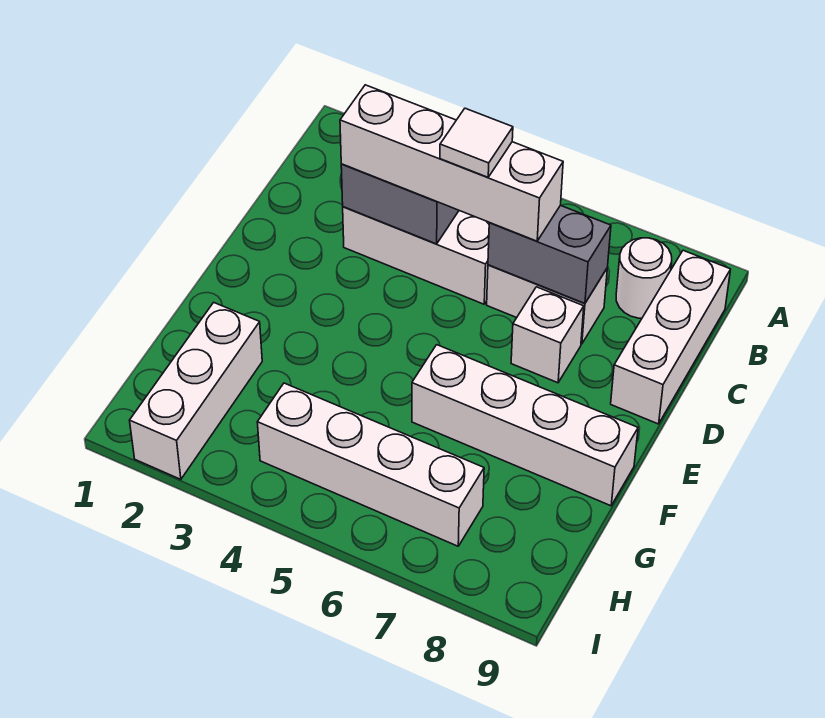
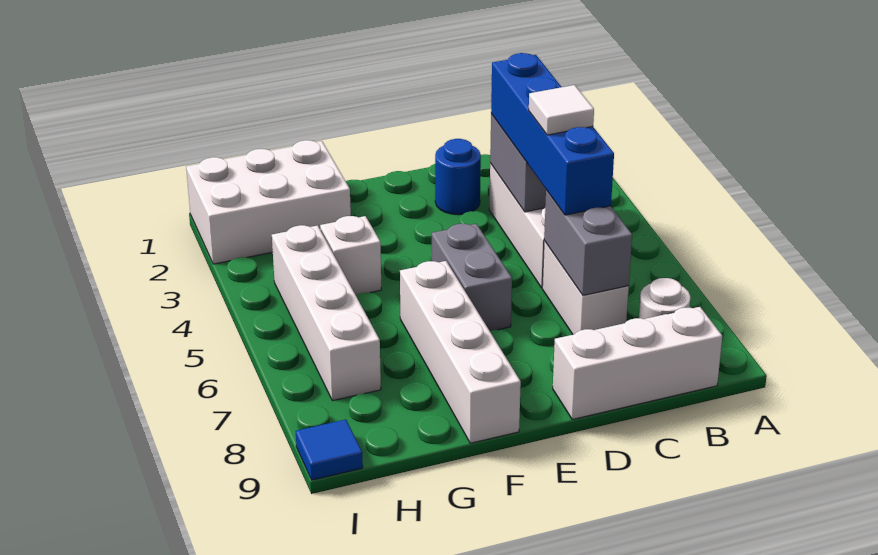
white 1x4 brick [340,85,563,241] -> blue 1x4 brick [491,53,614,215]
none -> blue 1x1 round brick [435,139,481,215]
white 1x1 brick [511,287,584,383] -> white 1x1 brick moved to [320,216,381,295]
none -> grey 1x2 brick [432,224,512,331]
white 1x3 brick [130,302,262,479] -> white 2x3 brick [186,140,351,264]
none -> blue 1x1 tile [296,419,363,480]

